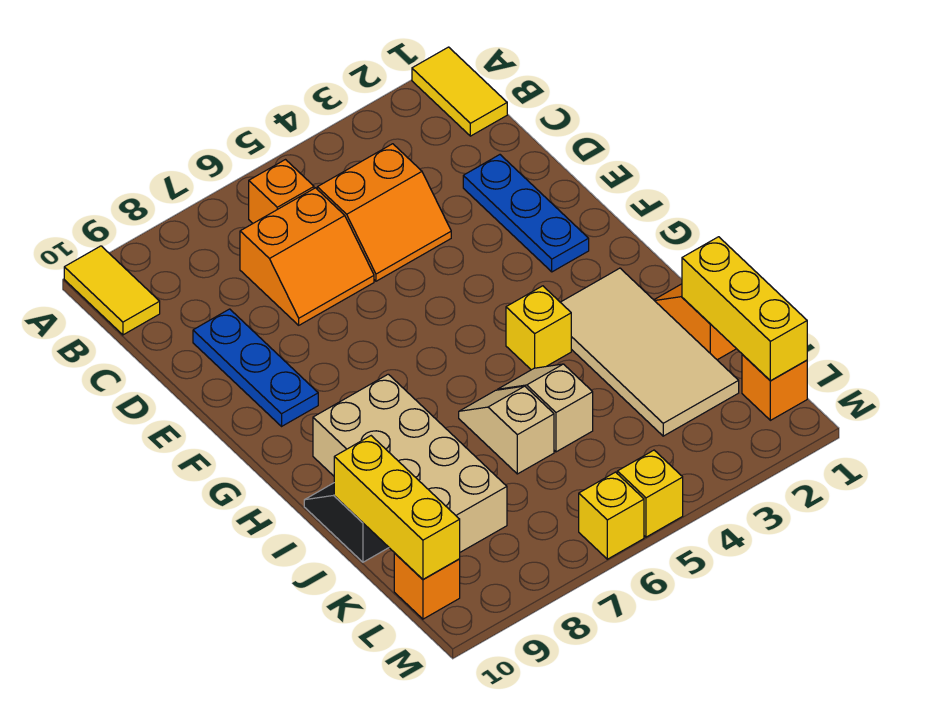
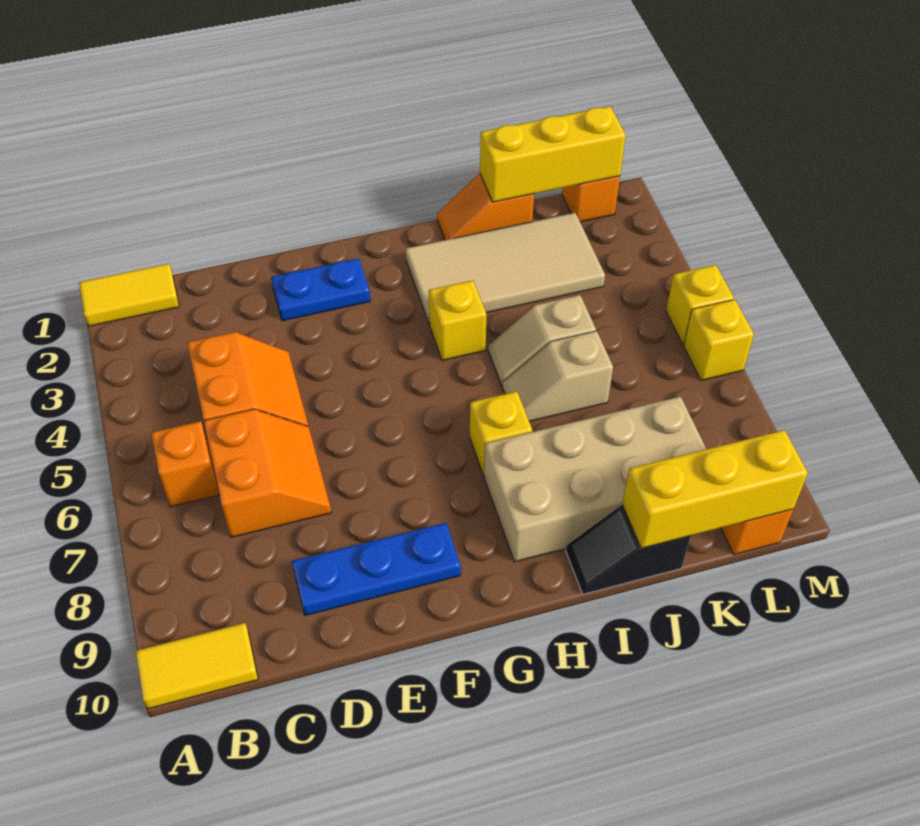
blue 1x3 plate [463,155,589,272] -> blue 1x2 plate [271,258,370,321]
none -> yellow 1x1 brick [470,392,532,476]

